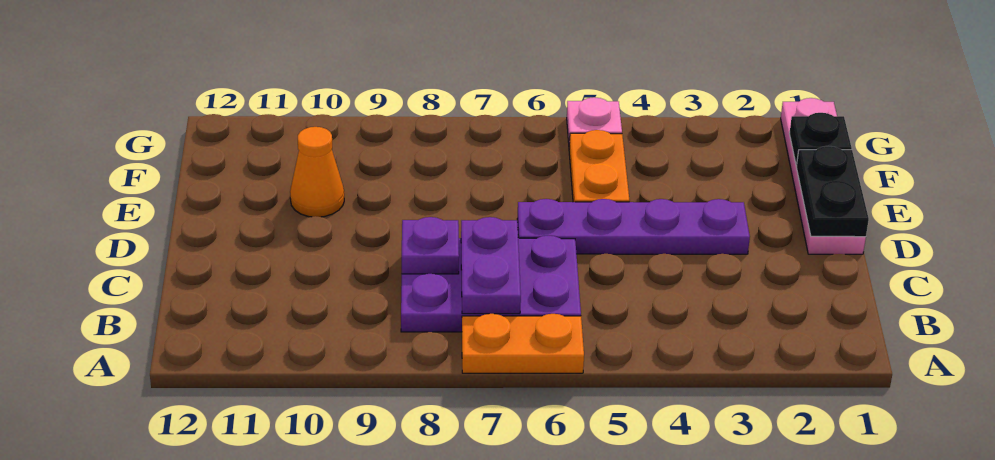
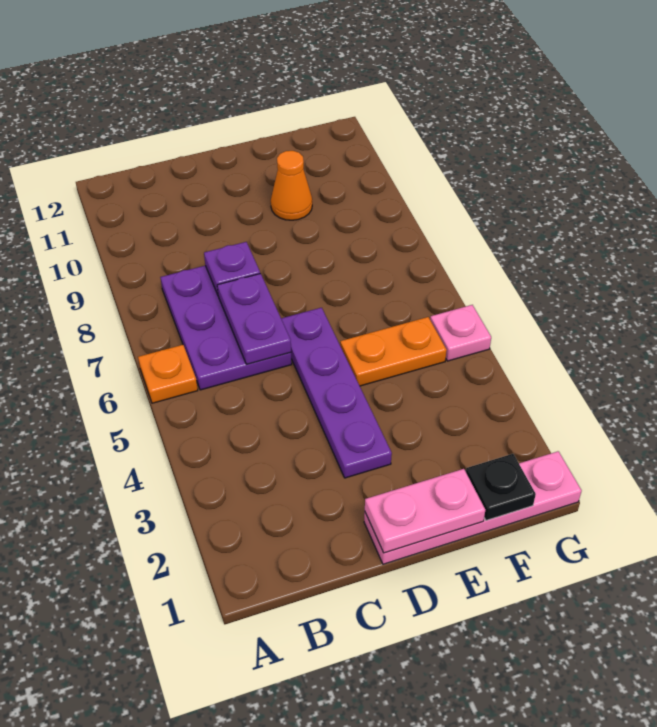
orange 1x2 plate [462,314,584,373] -> orange 1x1 plate [138,345,198,403]
purple 1x2 plate [461,217,521,314] -> purple 1x2 plate turned to [217,273,291,364]
black 1x2 plate [796,146,869,237] -> pink 1x2 plate [365,469,485,553]

